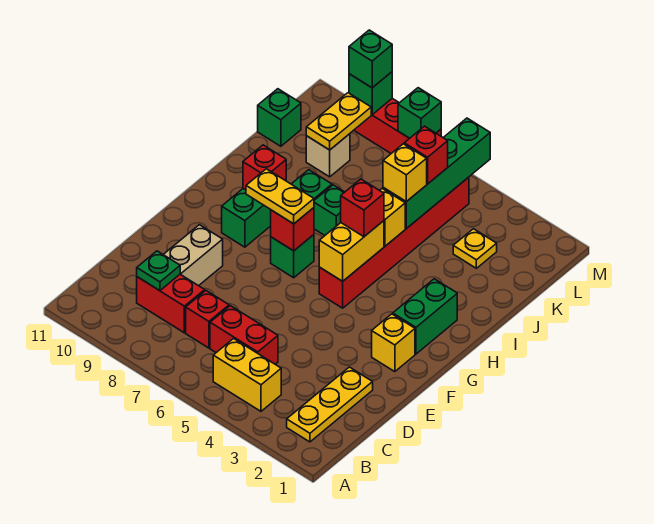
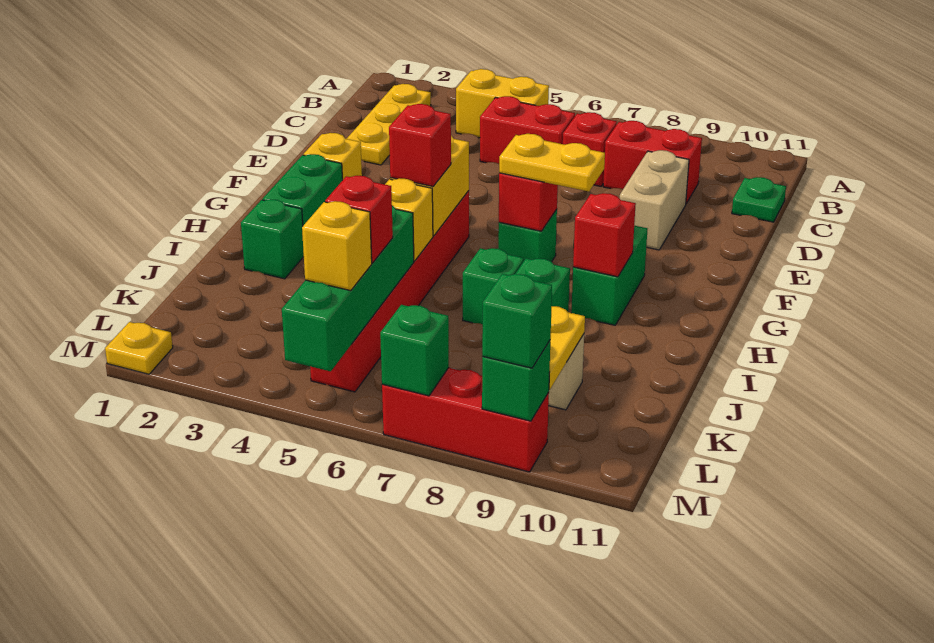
green 1x1 plate [137,251,180,291] -> green 1x1 plate moved to [732,177,786,222]
yellow 1x1 brick [383,144,427,202] -> yellow 1x1 brick moved to [302,201,372,291]
yellow 1x1 plate [453,229,497,268] -> yellow 1x1 plate moved to [105,322,173,374]
green 1x1 brick [258,89,301,146] -> green 1x1 brick moved to [241,199,304,279]

